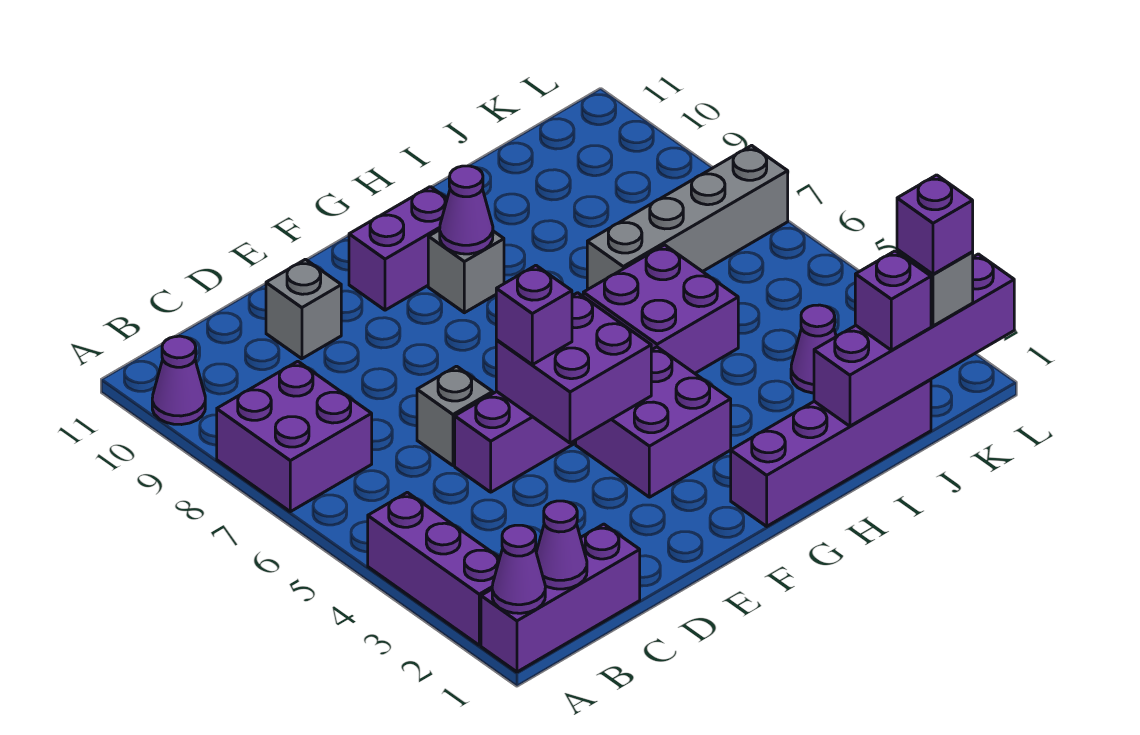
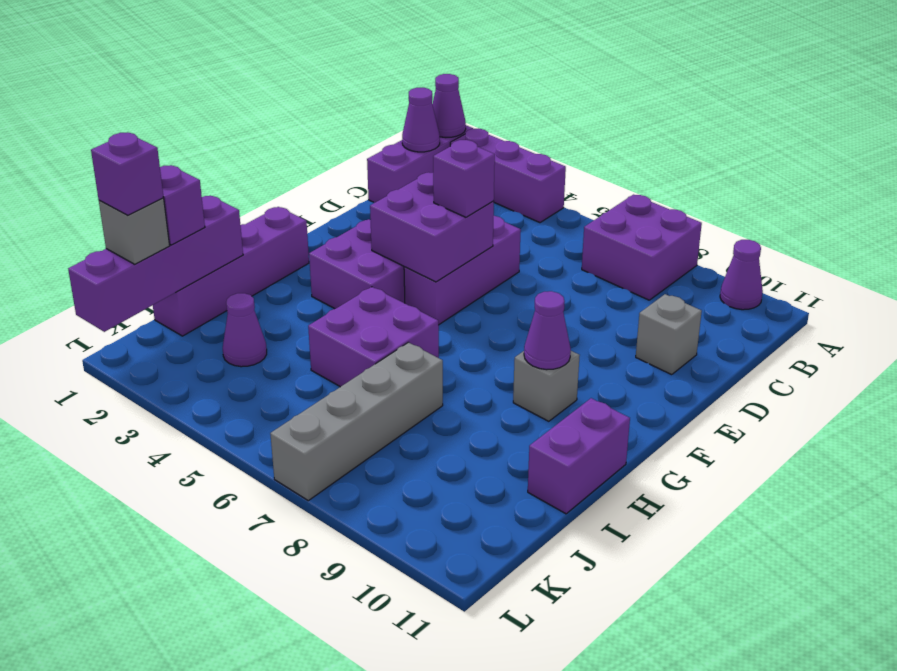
grey 1x1 brick [417,366,493,465] -> none
purple 1x2 brick [349,187,447,310] -> purple 1x2 brick moved to [528,398,630,514]

